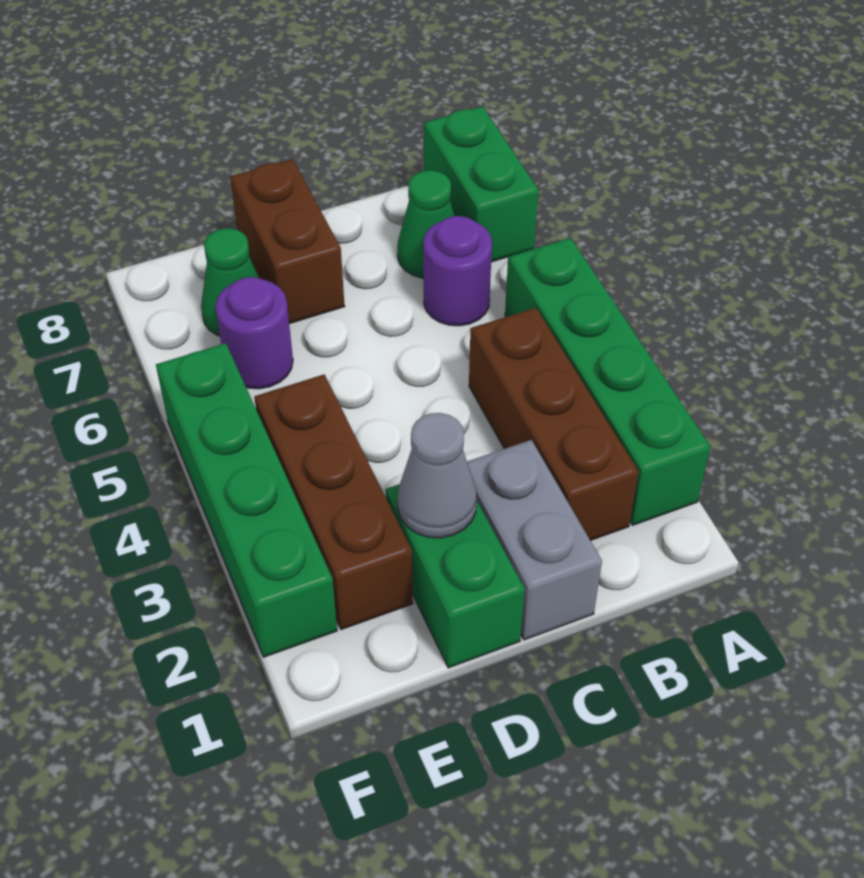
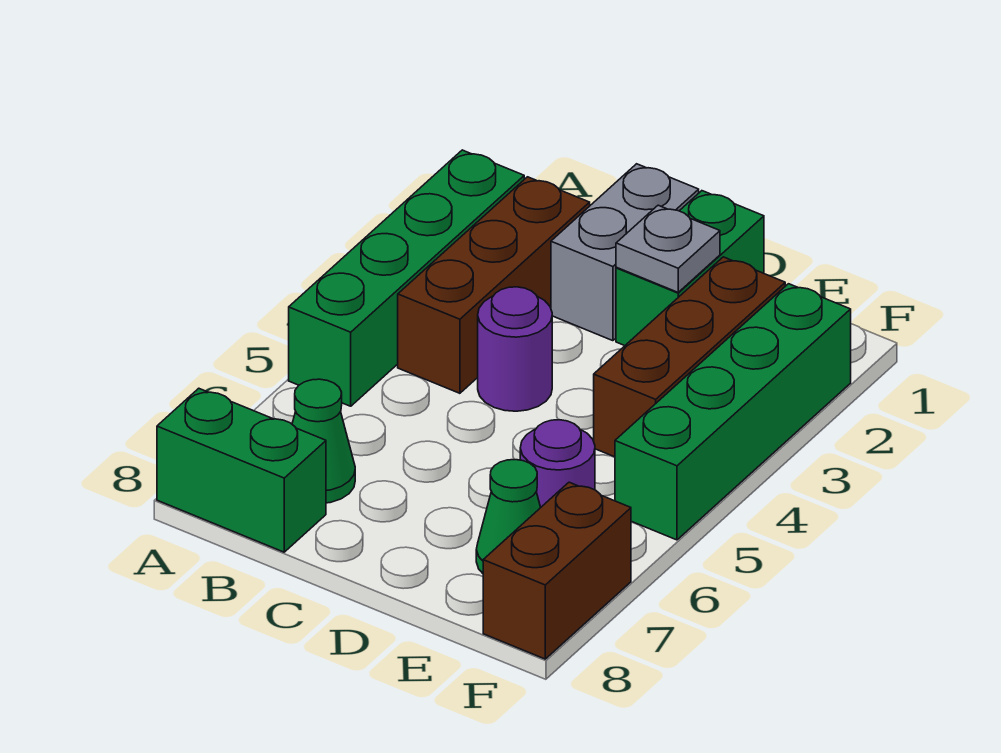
green 1x2 brick [424,106,538,262] -> green 1x2 brick turned to [157,388,326,552]
purple 1x1 round brick [423,216,492,326] -> purple 1x1 round brick moved to [478,287,552,411]
grey 1x1 cone [397,413,477,538] -> grey 1x1 plate [616,205,720,292]
brown 1x2 brick [230,159,345,324] -> brown 1x2 brick moved to [483,482,631,659]

